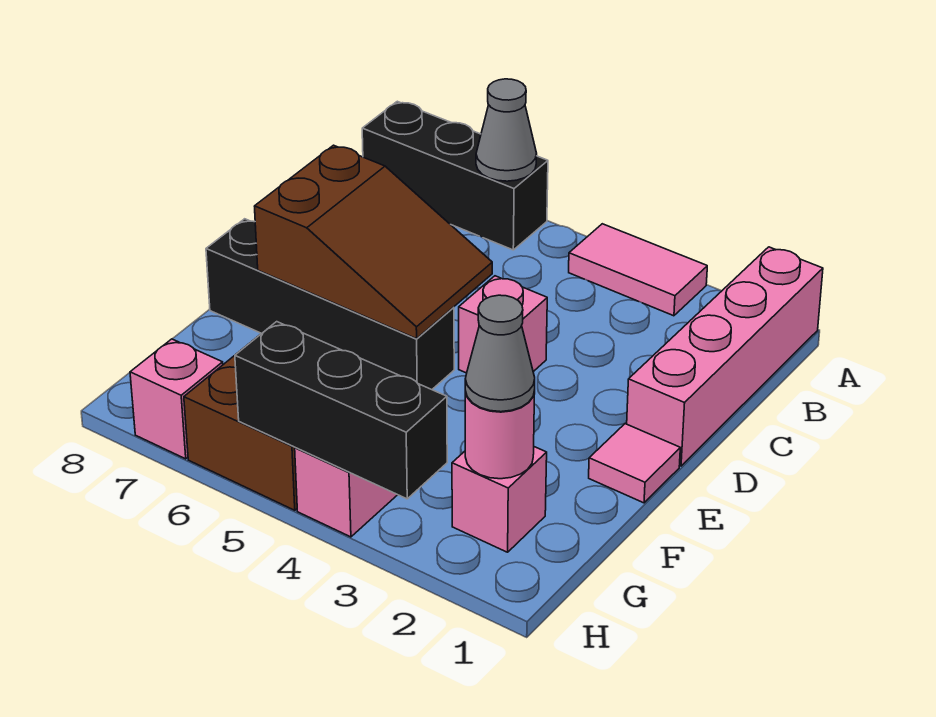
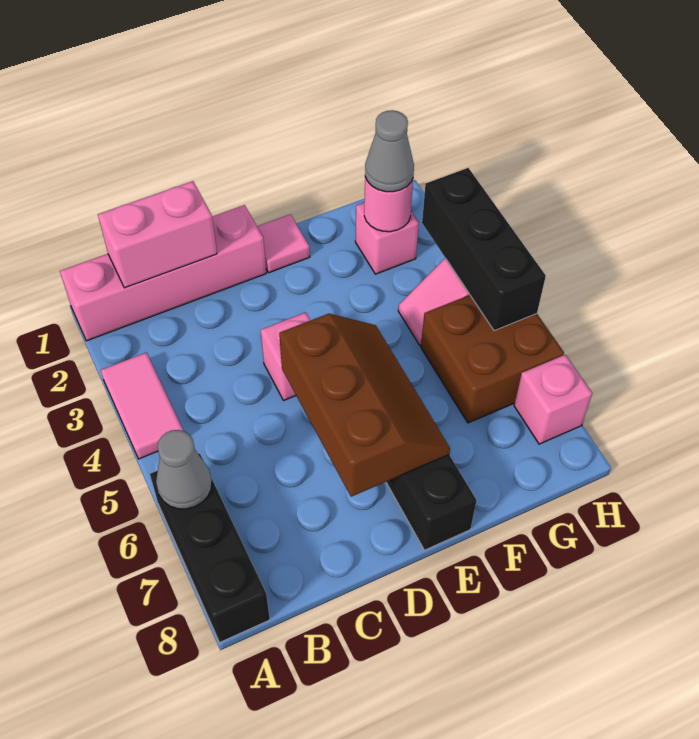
none -> pink 1x2 brick [98,181,217,288]
brown 2x3 slope [255,145,492,339] -> brown 2x3 slope turned to [279,314,450,497]

